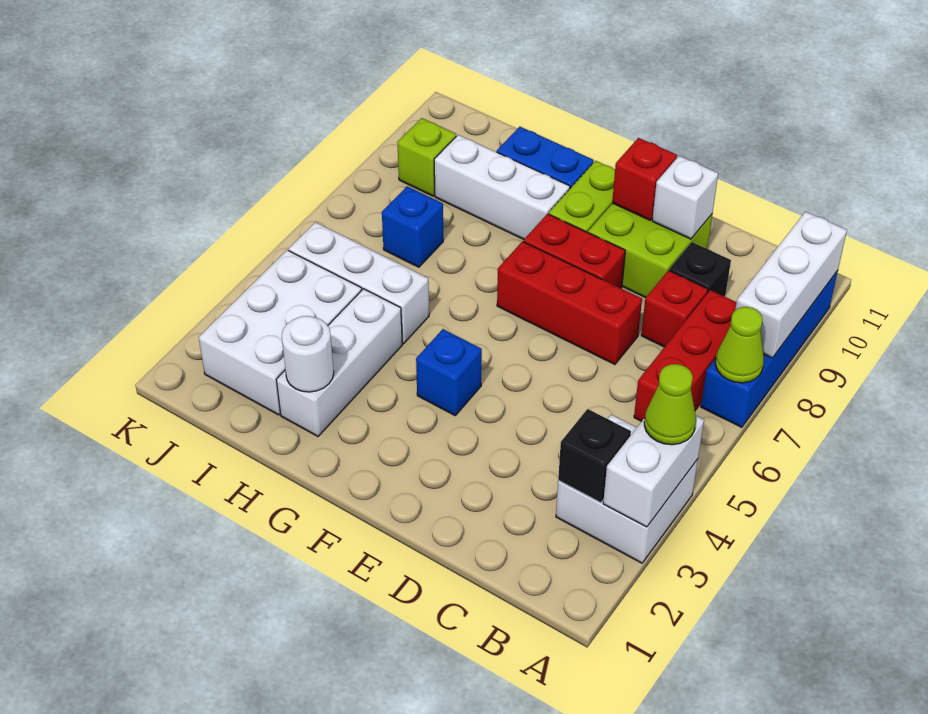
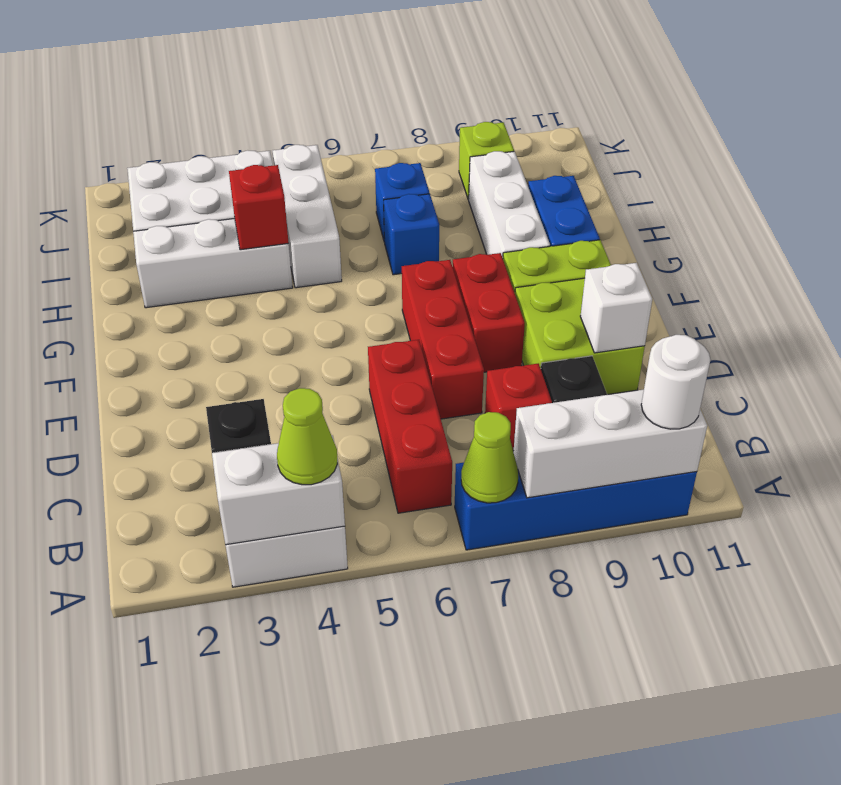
red 1x3 brick [634,290,737,421] -> red 1x3 brick turned to [368,340,452,513]
red 1x1 brick [612,138,677,220] -> red 1x1 brick moved to [229,165,289,250]
blue 1x1 brick [416,329,482,415] -> blue 1x1 brick moved to [384,194,439,275]
white 1x1 round brick [282,316,334,392] -> white 1x1 round brick moved to [641,335,710,429]

